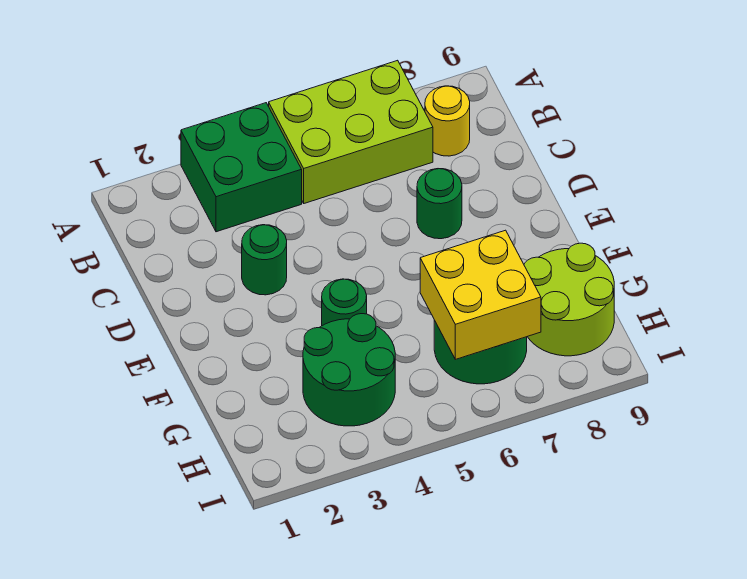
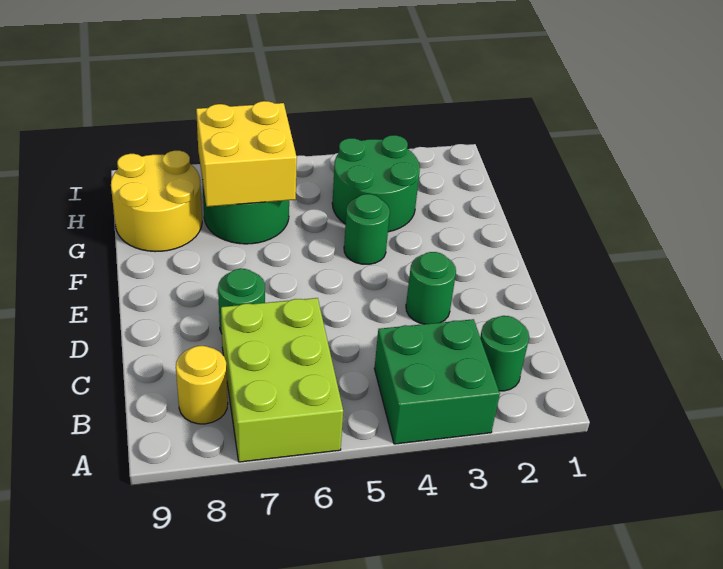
lime 2x3 brick [269,60,433,203] -> lime 2x3 brick turned to [221,298,343,462]
none -> green 1x1 round brick [480,316,529,391]
lime 2x2 round brick [524,243,614,356] -> yellow 2x2 round brick [111,151,202,252]

